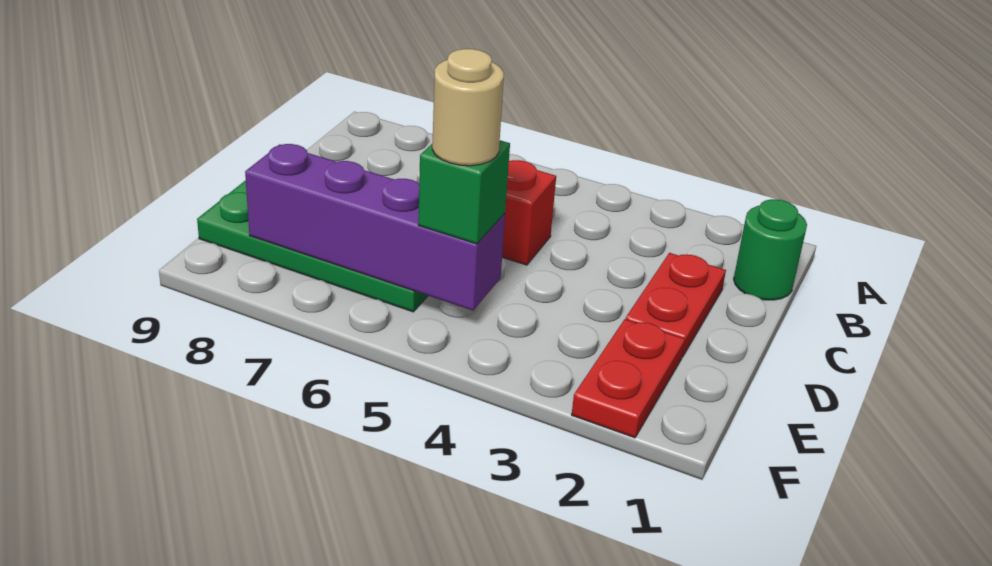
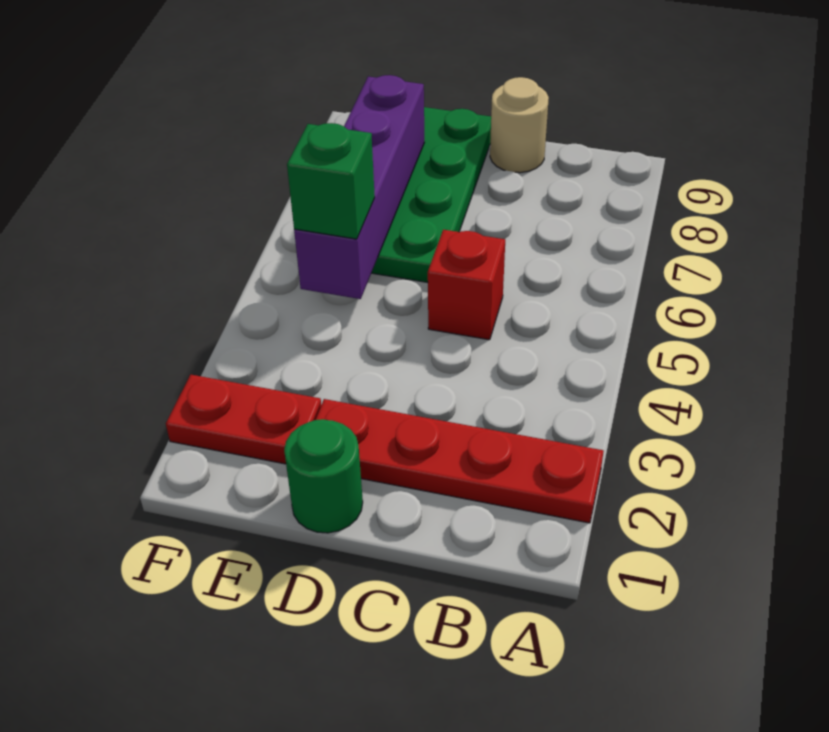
green 1x1 round brick [734,199,807,300] -> green 1x1 round brick moved to [284,419,363,533]
red 1x2 plate [626,253,726,357] -> red 1x4 plate [316,399,604,523]
tan 1x1 round brick [432,49,504,166] -> tan 1x1 round brick moved to [490,77,549,173]

